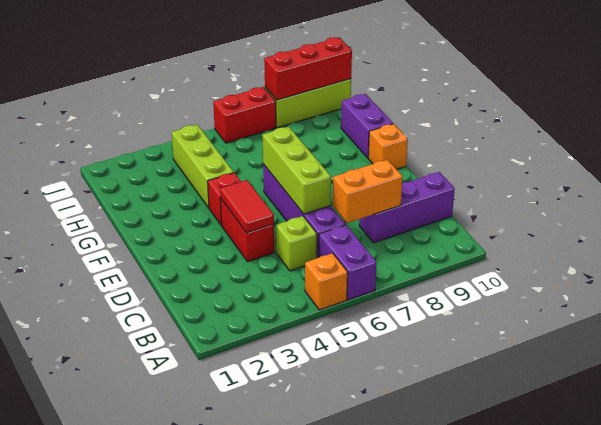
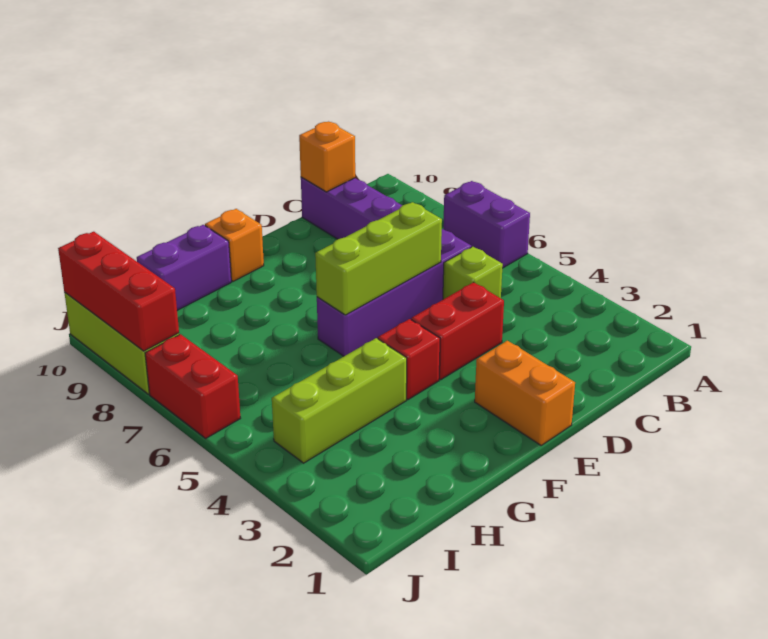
orange 1x1 brick [305,253,348,310] -> orange 1x1 brick moved to [299,122,355,192]
purple 1x2 brick [319,225,377,300] -> purple 1x2 brick turned to [443,181,530,268]
orange 1x2 brick [333,160,402,223] -> orange 1x2 brick moved to [475,341,575,445]
red 1x2 tile [220,180,274,233] -> none

